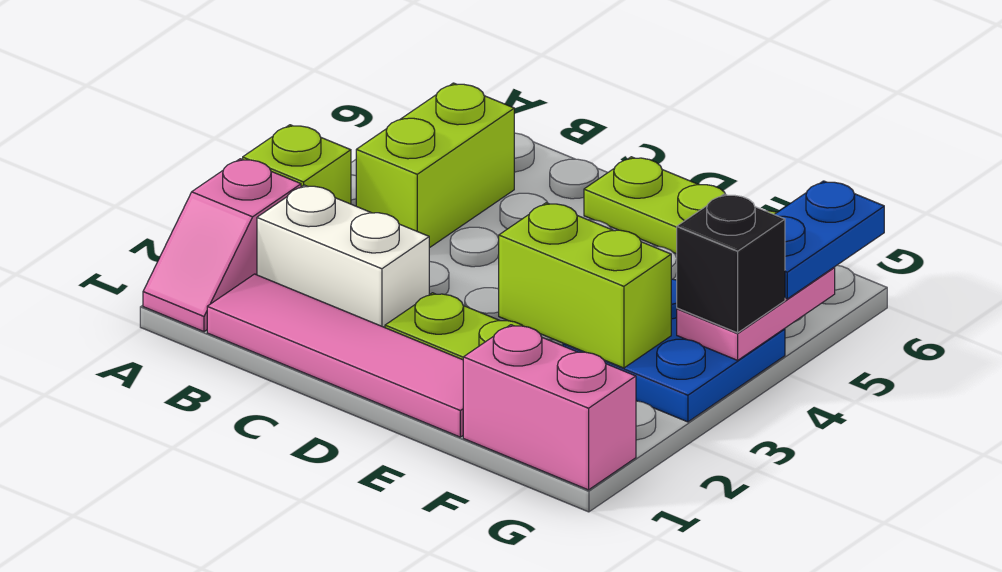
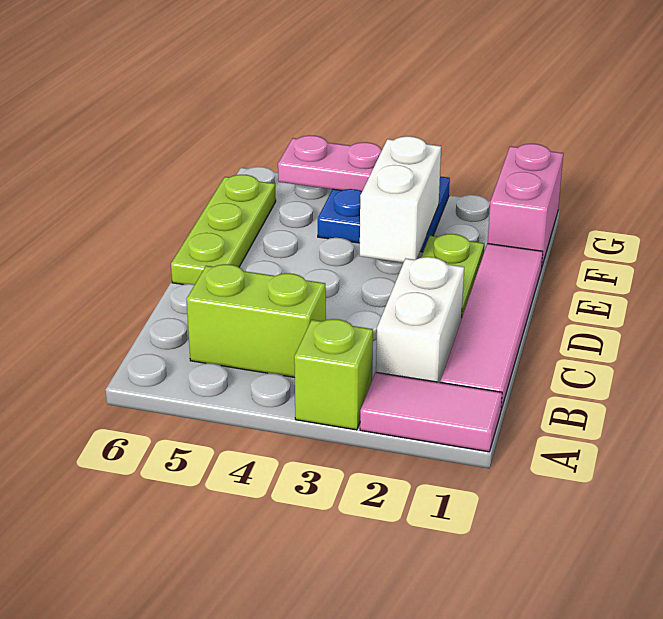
pink 1x2 slope [143,159,301,332] -> pink 1x2 tile [360,372,502,452]
lime 1x2 brick [499,203,671,368] -> white 1x2 brick [360,136,441,263]
black 1x1 brick [677,194,785,333] -> none
blue 1x2 plate [774,181,884,299] -> none

